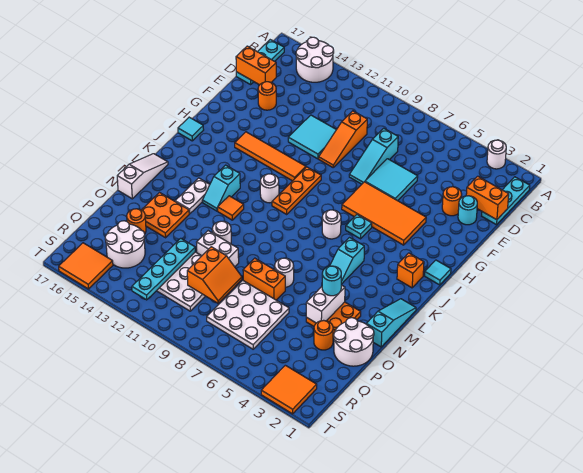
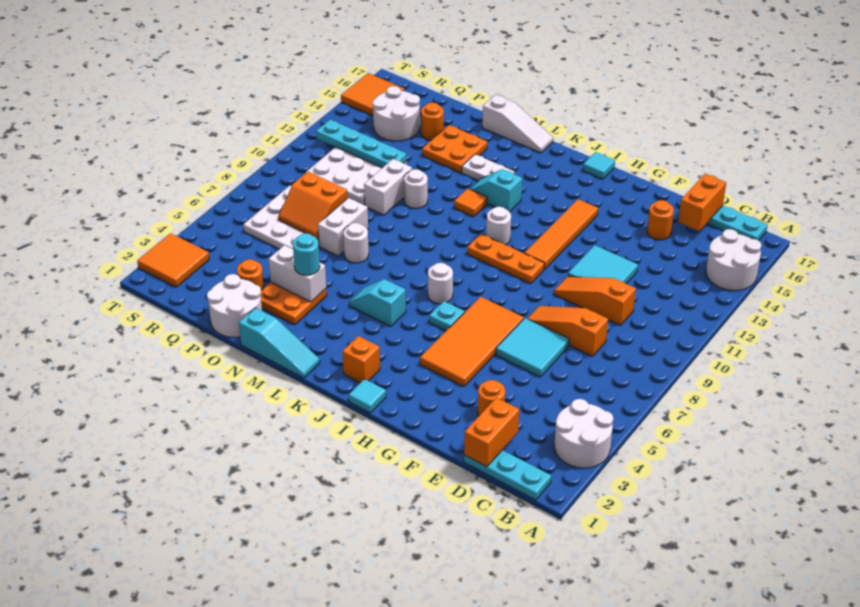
white 1x1 round brick [487,140,506,169] -> white 2x2 round brick [554,399,613,468]
cyan 1x3 slope [349,128,398,184] -> orange 1x3 slope [527,306,608,356]
cyan 1x1 round brick [458,196,477,225] -> none
orange 1x2 brick [243,258,285,300] -> white 1x2 brick [318,198,368,256]
orange 2x2 slope [187,247,242,303] -> orange 2x2 slope moved to [279,172,347,239]

